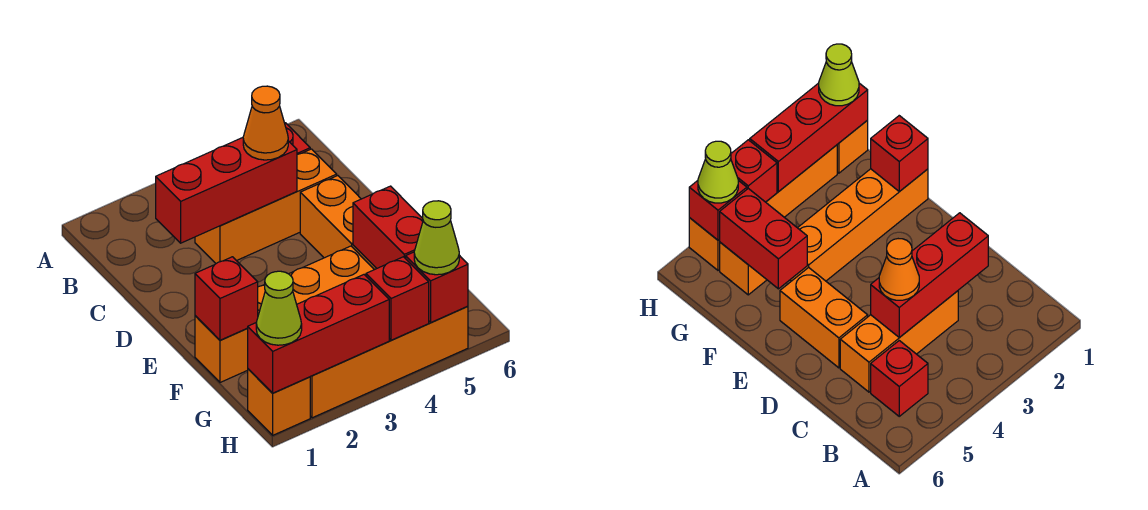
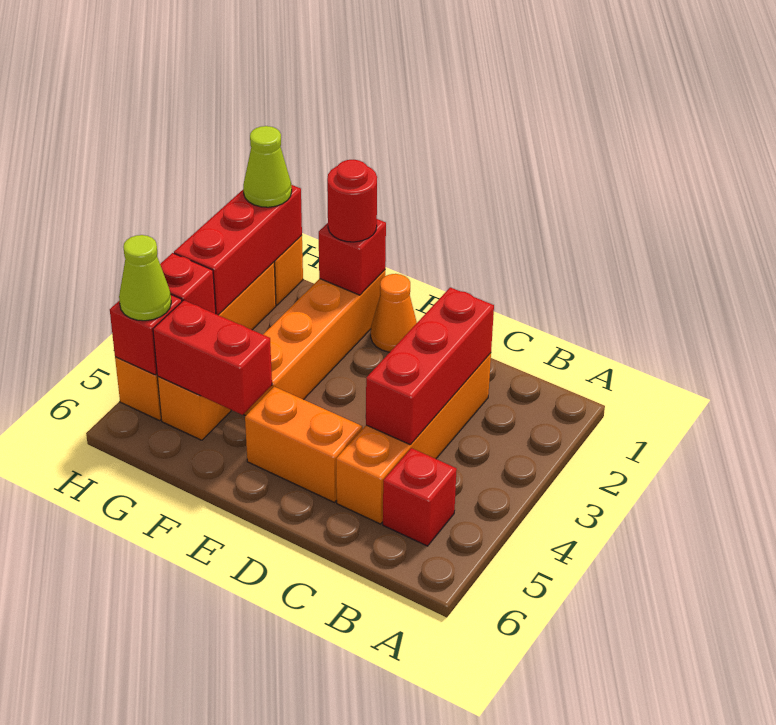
orange 1x3 brick [195,149,337,263] -> orange 1x4 brick [336,353,491,524]
orange 1x1 cone [243,86,288,160] -> orange 1x1 cone moved to [371,274,417,352]
none -> red 1x1 round brick [327,160,377,242]

